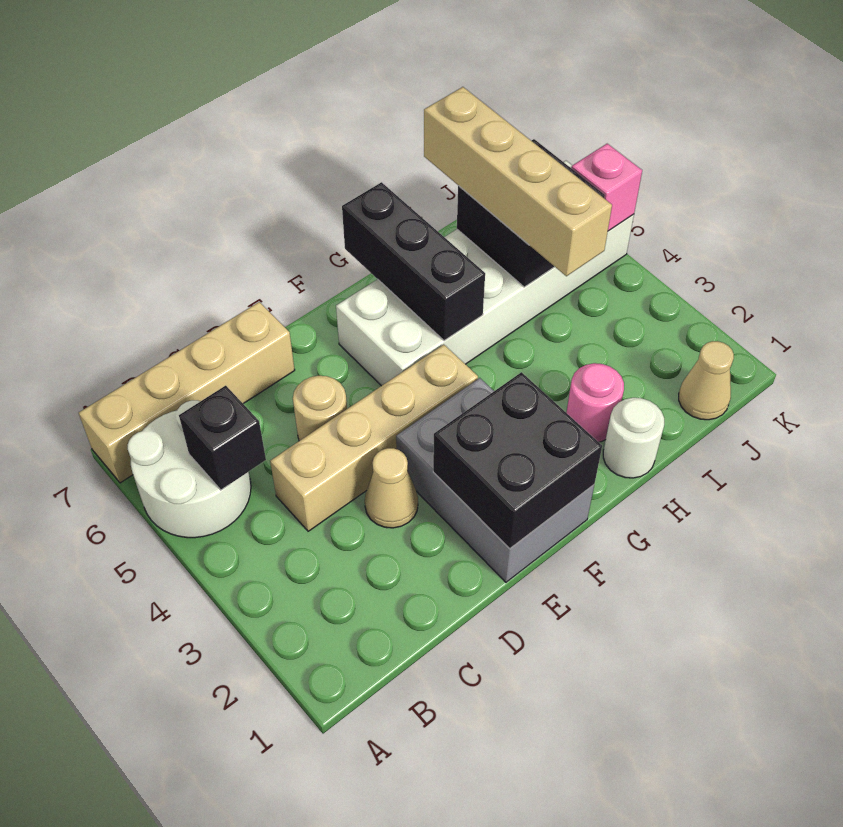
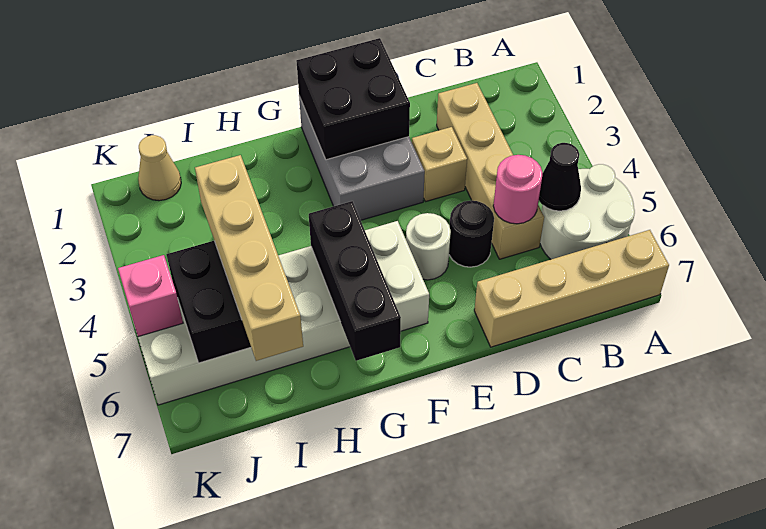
black 1x1 brick [179,386,266,490] -> black 1x1 cone [539,143,581,211]
tan 1x4 brick [270,344,478,531] -> tan 1x4 brick turned to [437,83,544,259]
tan 1x1 cone [365,448,418,528] -> tan 1x1 brick [412,127,467,202]
tan 1x1 round brick [293,376,347,441] -> black 1x1 round brick [449,201,494,267]
white 1x1 round brick [603,398,664,478] -> white 1x1 round brick moved to [406,213,451,280]
pink 1x1 round brick [566,363,624,442] -> pink 1x1 round brick moved to [493,155,543,224]

